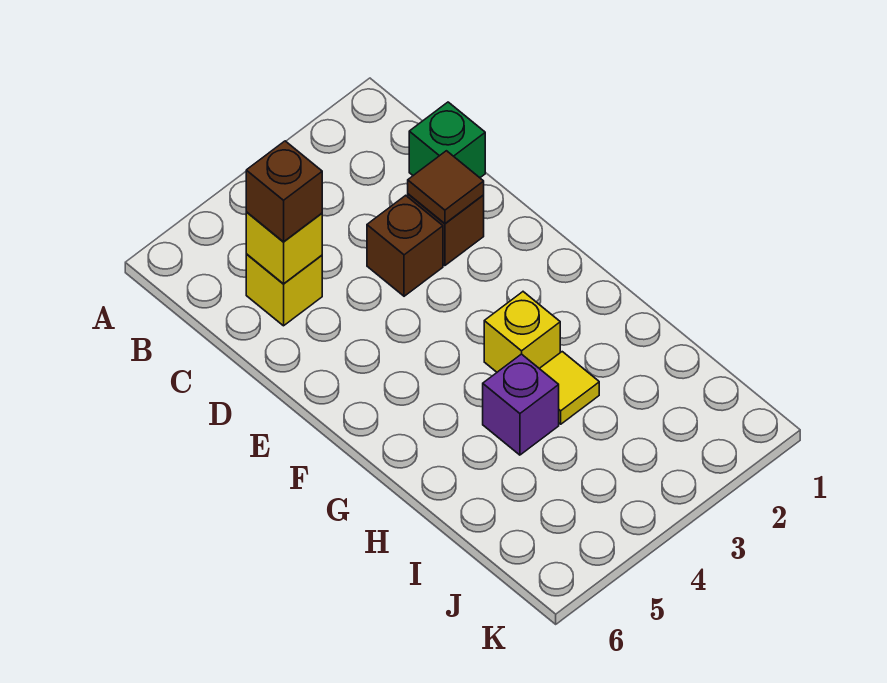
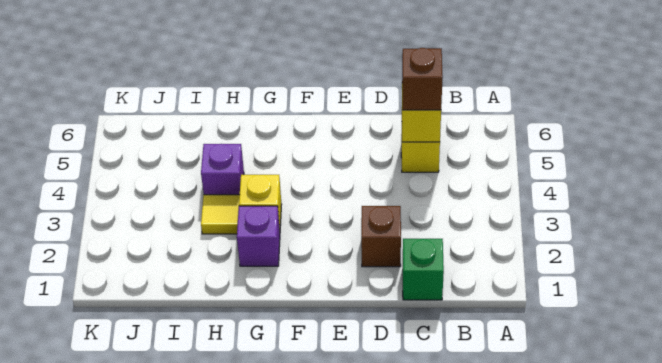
brown 1x1 tile [408,151,484,224] -> none
brown 1x1 brick [367,195,443,296] -> none
none -> purple 1x1 brick [237,206,280,266]

